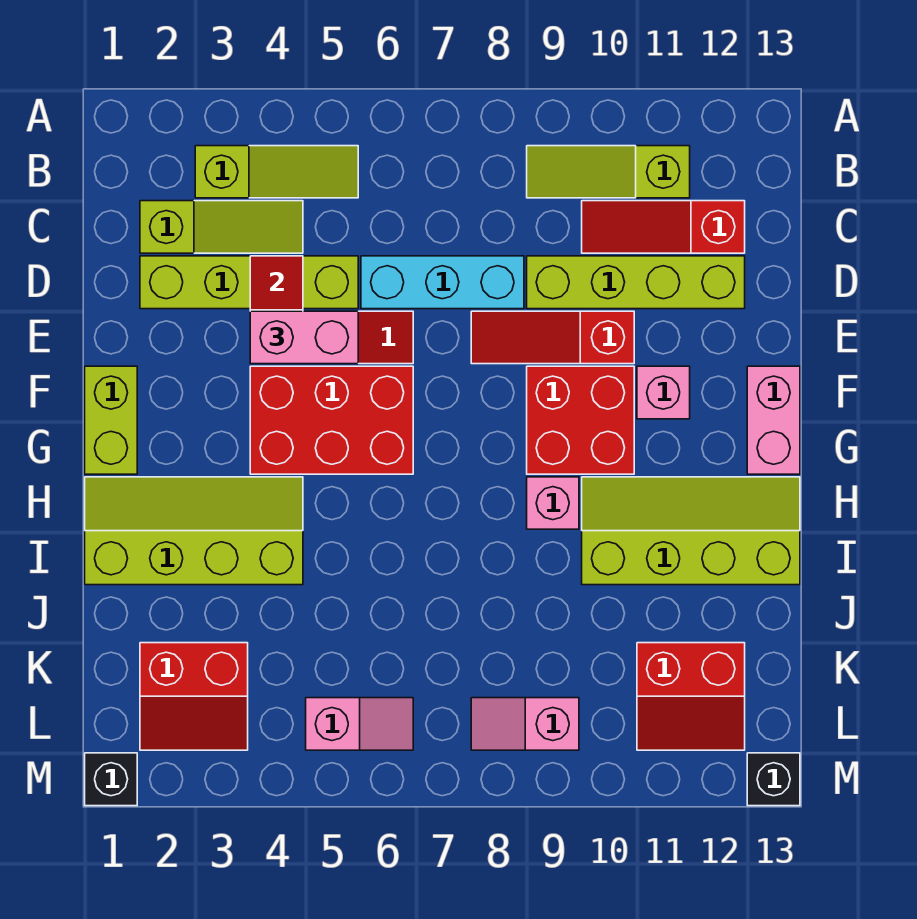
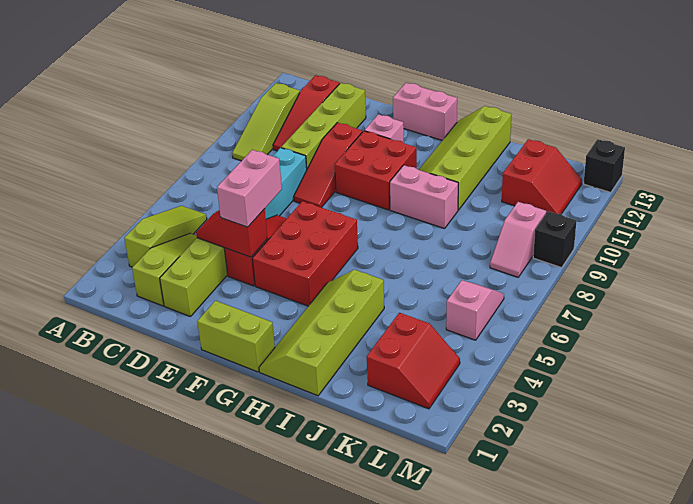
pink 1x1 brick [527,477,579,529] -> pink 1x2 brick [390,165,458,229]
black 1x1 brick [85,753,137,806] -> black 1x1 brick moved to [533,211,577,268]

